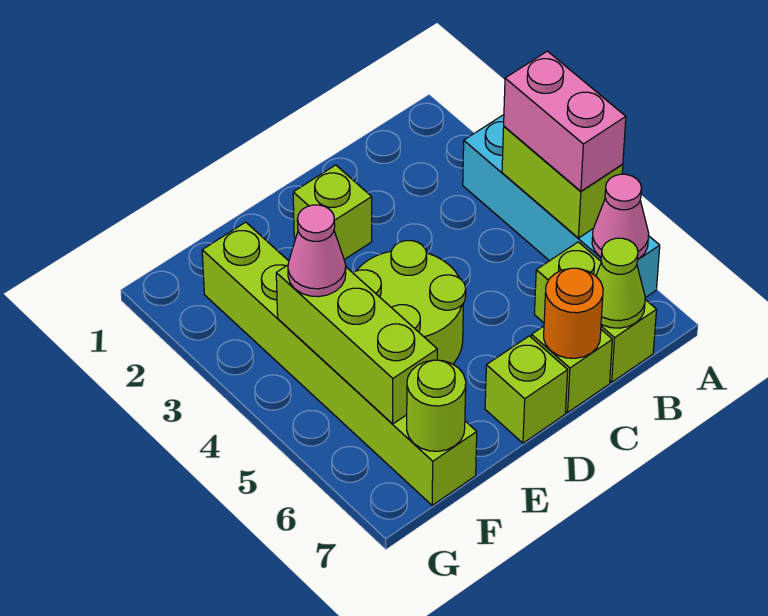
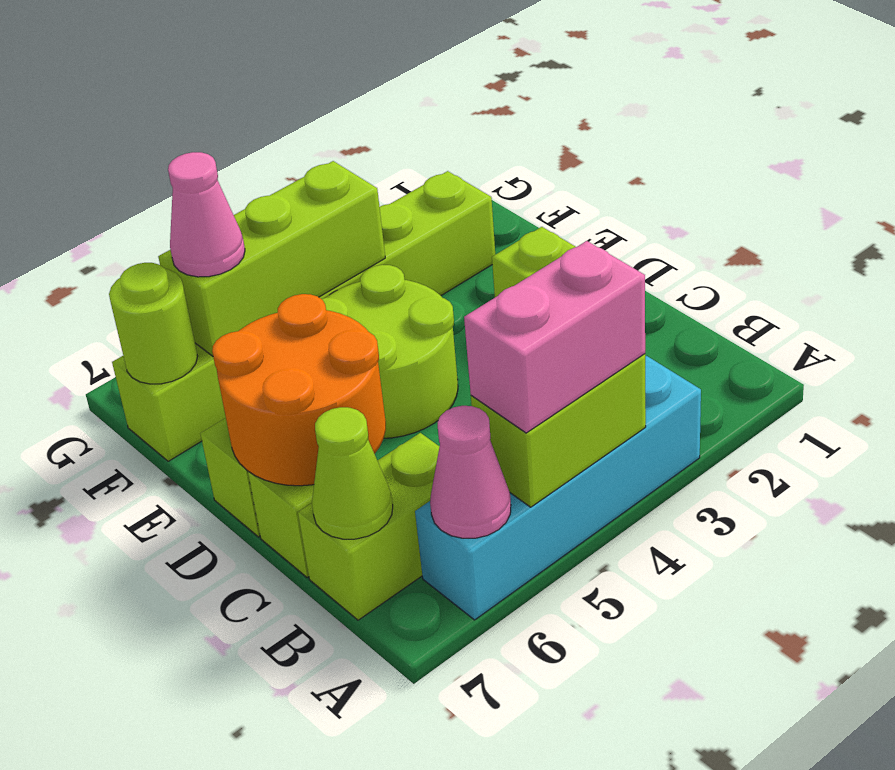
orange 1x1 round brick [544,268,603,358] -> orange 2x2 round brick [212,294,386,486]
pink 1x1 cone [288,205,346,297] -> pink 1x1 cone moved to [168,152,245,277]

